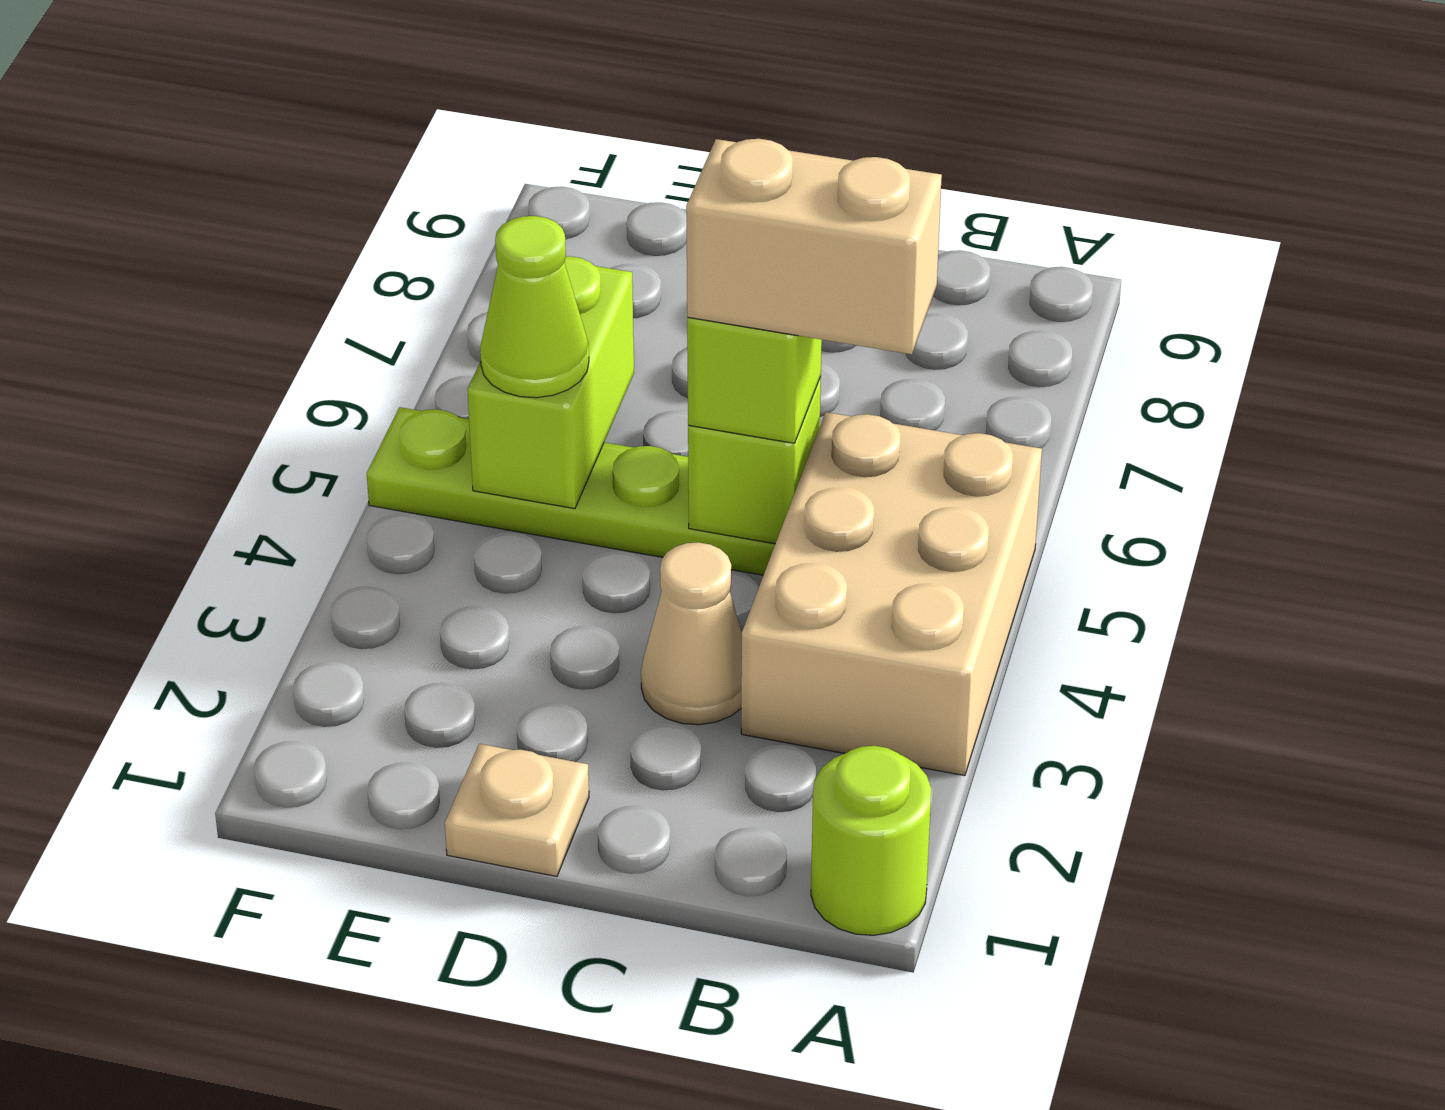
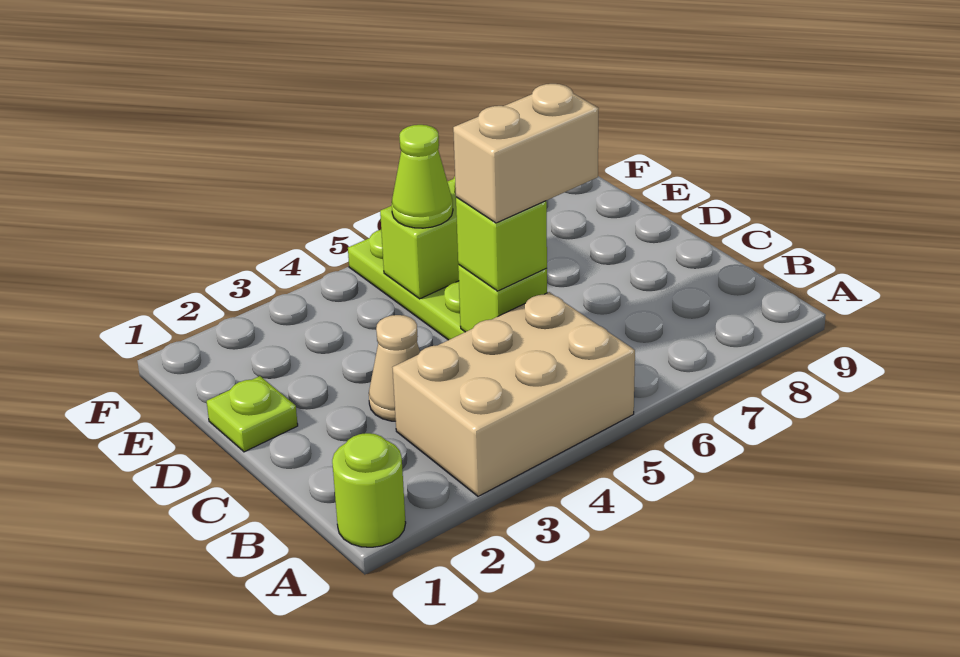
tan 1x2 brick [686,139,942,354] -> tan 1x2 brick turned to [453,84,599,223]
tan 1x1 plate [445,744,589,876] -> lime 1x1 plate [207,376,298,452]

